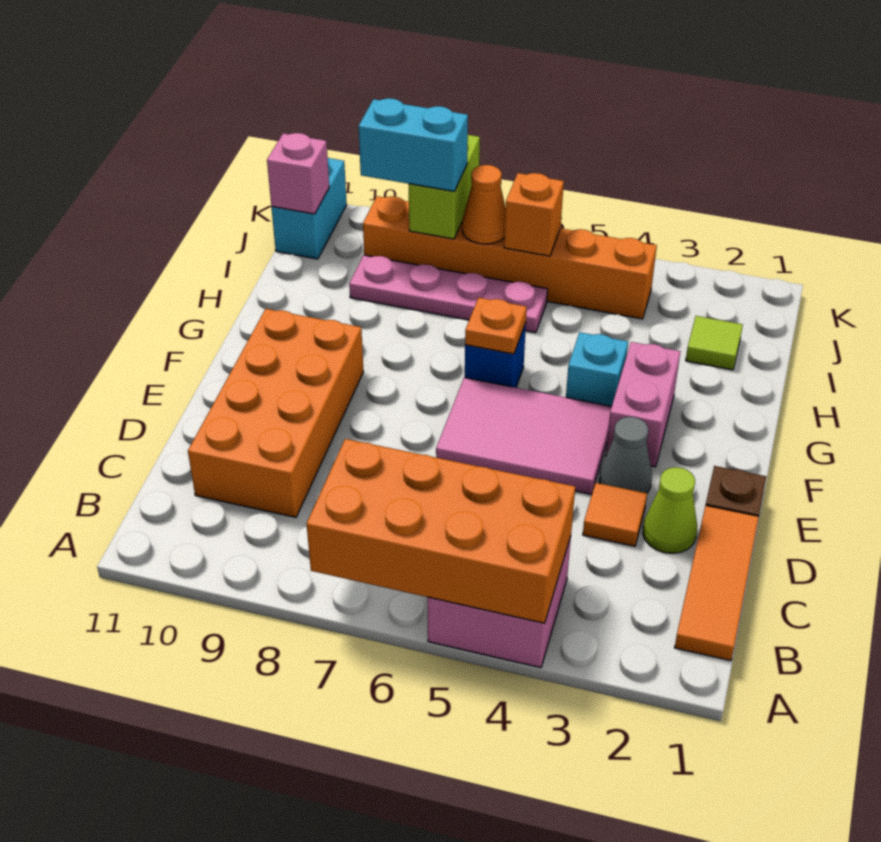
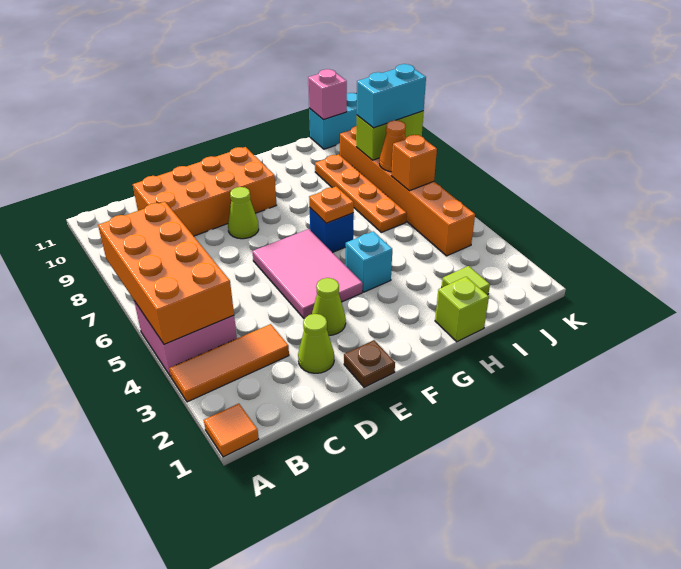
orange 1x3 tile [675,505,759,661] -> orange 1x3 tile moved to [169,324,289,402]
orange 1x1 tile [583,483,647,546] -> orange 1x1 tile moved to [204,404,259,457]
grey 1x1 cone [599,417,652,493] -> lime 1x1 cone [312,278,346,335]
none -> lime 1x1 cone [228,187,259,239]
pink 1x2 brick [605,342,681,467] -> none
none -> lime 1x1 brick [435,277,489,342]
pink 1x4 plate [349,255,547,333] -> orange 1x4 plate [315,154,407,232]
cyan 1x2 brick [359,98,468,192] -> cyan 1x2 brick turned to [357,64,426,128]

